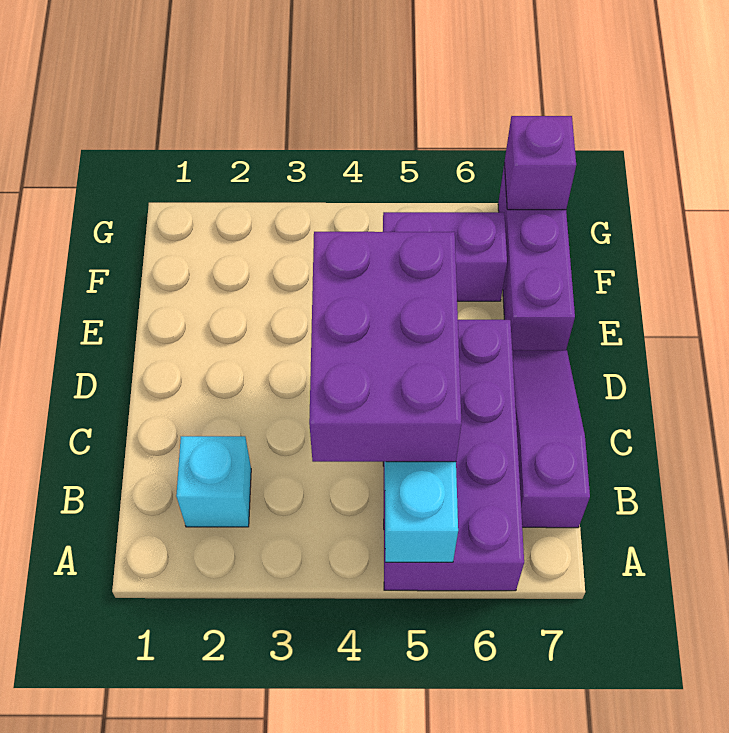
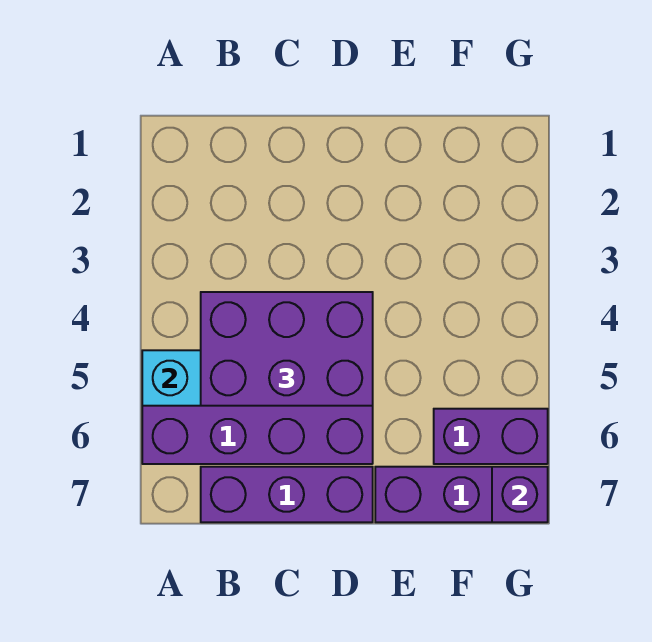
cyan 1x1 brick [176,436,251,527] -> none
purple 1x3 slope [512,350,590,528] -> purple 1x3 brick [201,467,373,522]
purple 1x2 brick [383,212,507,301] -> purple 1x2 brick turned to [434,409,548,464]

